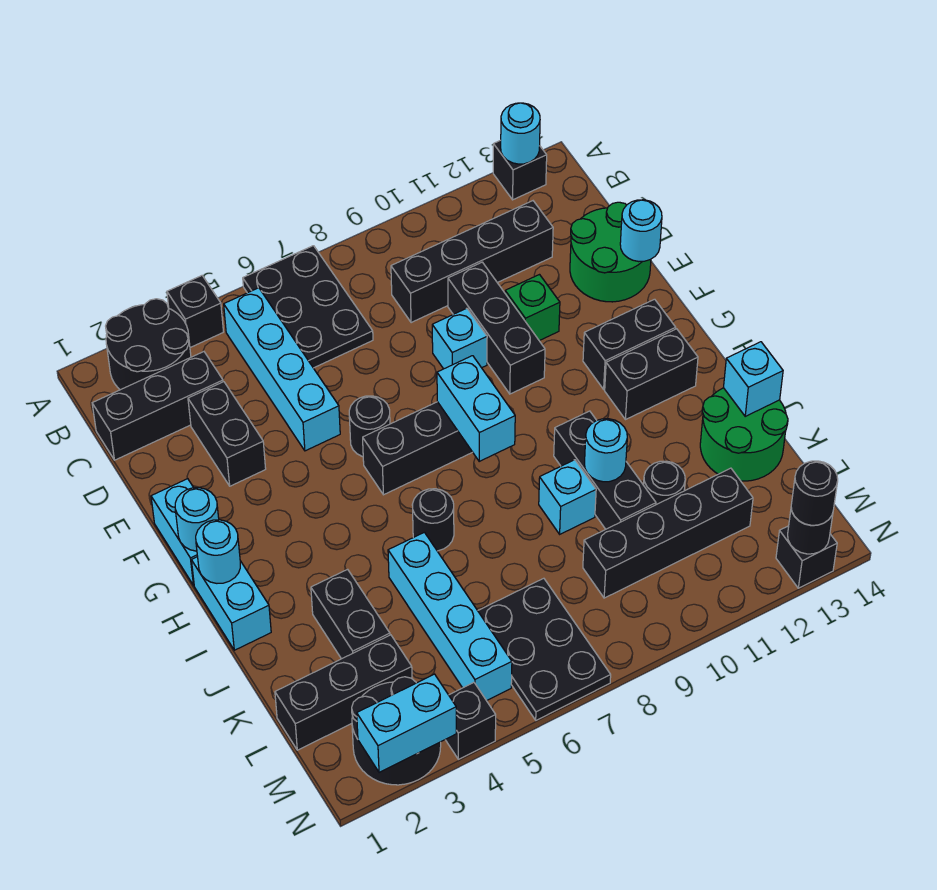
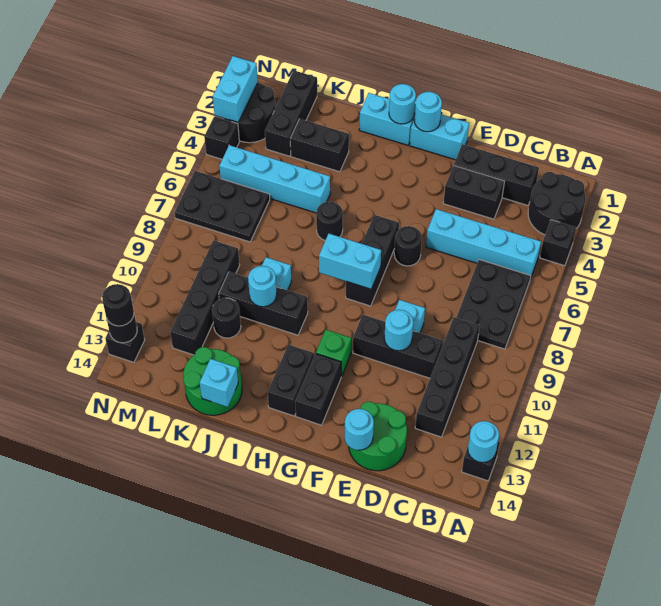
black 2x3 plate [243,246,373,368] -> black 2x3 plate turned to [456,260,531,349]
black 1x3 brick [92,351,223,460] -> black 1x3 brick turned to [454,144,539,205]
none -> cyan 1x1 round brick [384,310,413,351]
green 1x1 brick [505,275,560,341] -> green 1x1 brick moved to [316,330,351,376]

